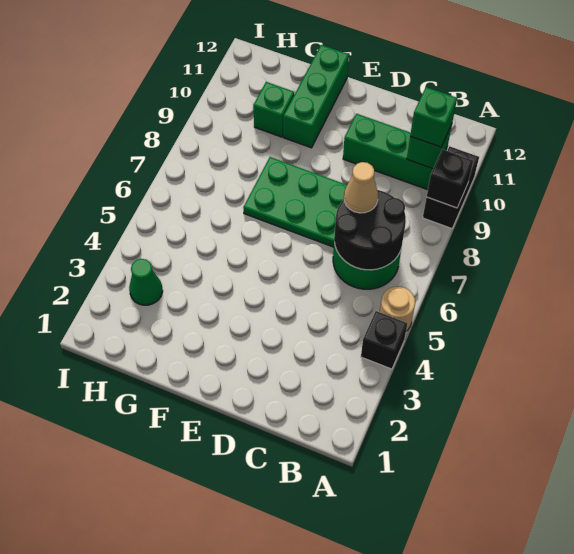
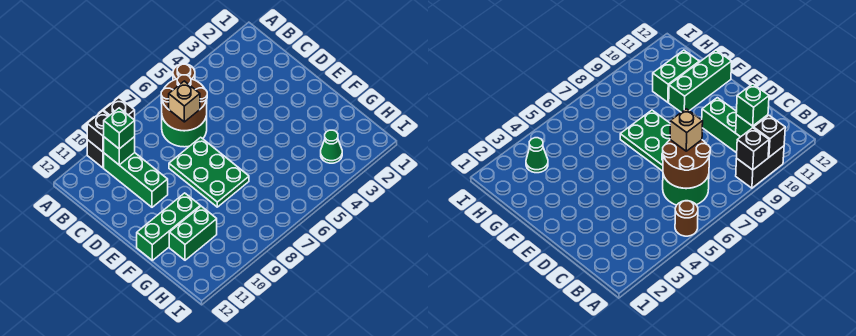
black 1x1 brick [361,311,407,369] -> black 1x1 brick moved to [87,111,109,152]
tan 1x1 round brick [380,286,415,331] -> brown 1x1 round brick [173,64,195,80]
black 2x2 round brick [334,190,406,270] -> brown 2x2 round brick [161,75,207,131]
tan 1x1 cone [344,162,378,213] -> tan 1x1 brick [169,81,200,122]
green 1x1 brick [253,82,294,137] -> green 1x2 brick [169,206,217,260]

